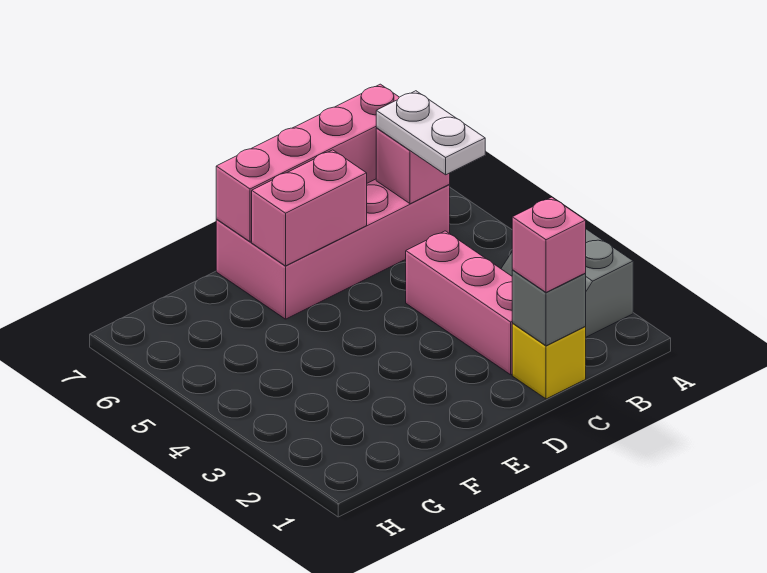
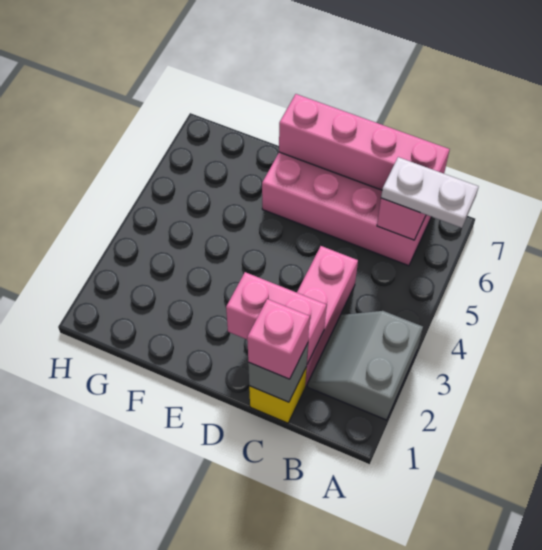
white 1x2 plate [376,91,485,175] -> white 1x2 plate turned to [381,157,479,228]
pink 1x2 brick [252,150,367,266] -> pink 1x2 brick moved to [226,272,326,364]

